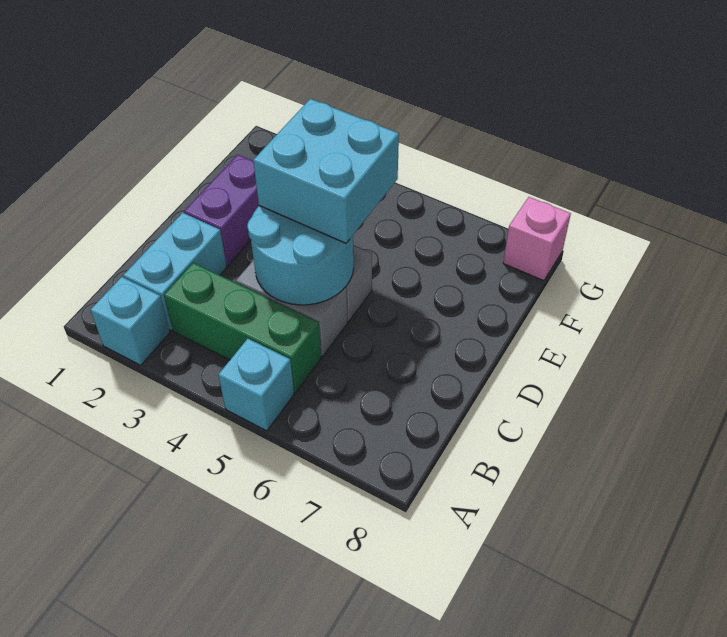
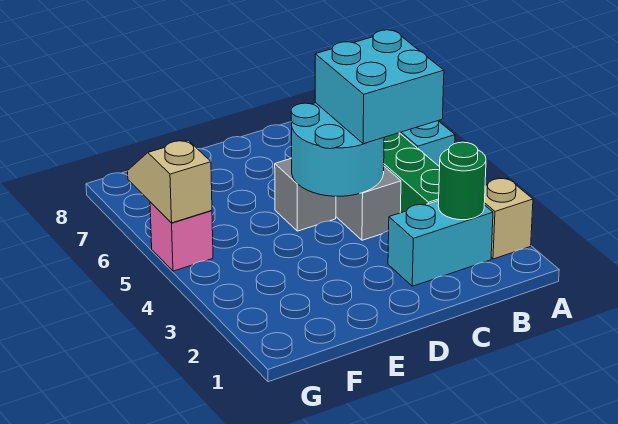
cyan 1x1 brick [91,277,170,365] -> tan 1x1 brick [484,178,533,259]
none -> green 1x1 round brick [438,142,486,220]
purple 1x2 brick [184,155,259,266] -> none
cyan 2x2 brick [253,99,399,243] -> cyan 2x2 brick moved to [315,30,444,144]
none -> tan 1x2 slope [128,140,212,223]
pink 1x1 brick [503,197,571,281] -> pink 1x1 brick moved to [150,202,213,271]

